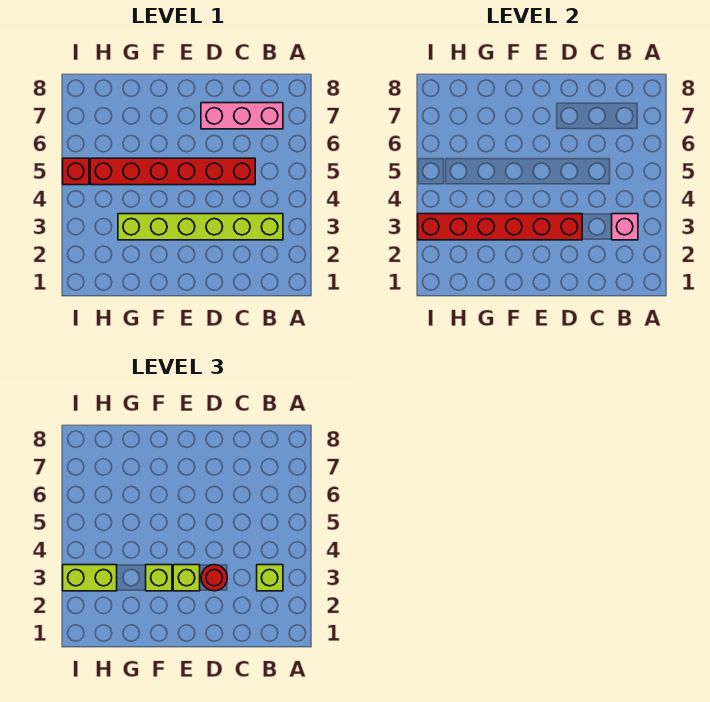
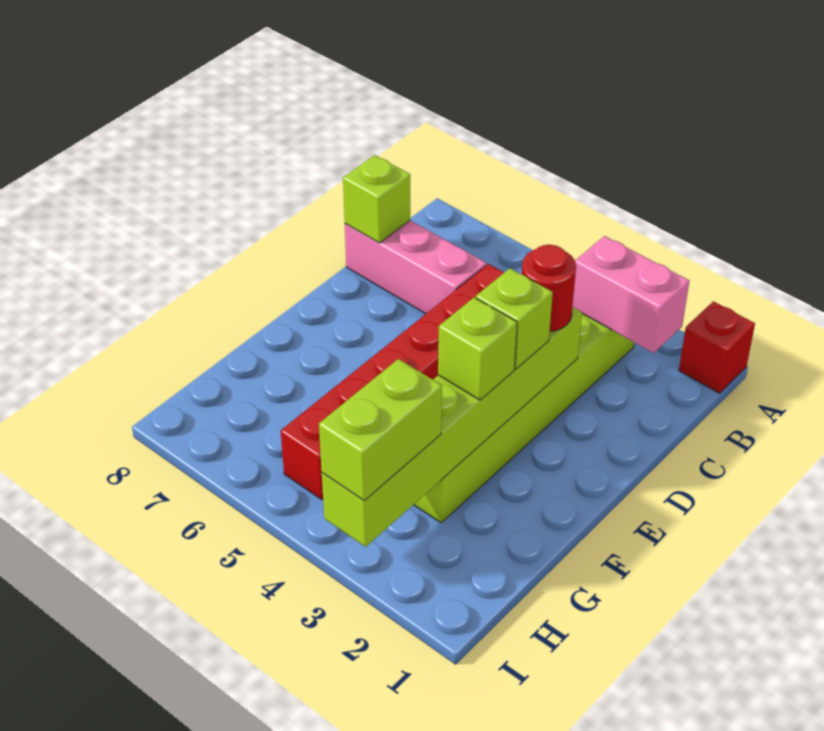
pink 1x1 brick [612,214,638,240] -> pink 1x2 brick [572,236,689,353]
lime 1x1 brick [257,565,283,591] -> lime 1x1 brick moved to [343,155,410,243]
pink 1x3 brick [201,103,283,129] -> pink 1x3 brick turned to [345,220,486,314]
red 1x6 brick [418,214,582,240] -> lime 1x6 brick [322,307,582,547]
red 1x1 brick [63,158,89,185] -> red 1x1 brick moved to [679,301,755,393]

